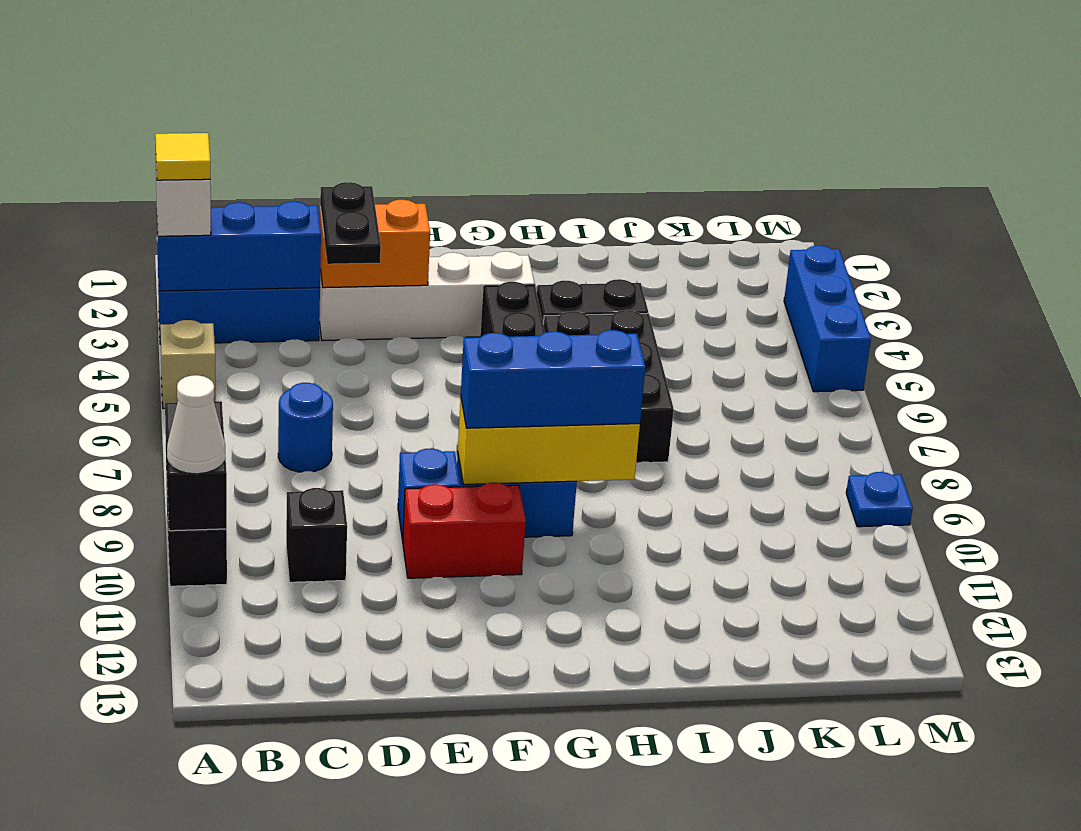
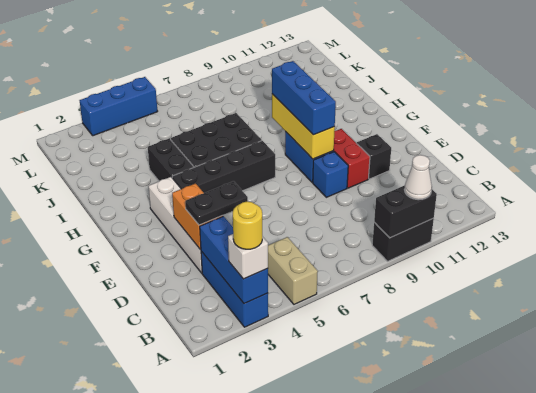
yellow 1x1 tile [155,133,210,180] -> yellow 1x1 round brick [233,201,262,249]
tan 1x1 brick [160,320,216,409] -> tan 1x2 brick [268,237,318,304]
blue 1x1 round brick [278,383,333,472] -> none
black 1x1 brick [286,488,347,582] -> black 1x1 brick moved to [357,134,391,179]
blue 1x1 plate [846,472,913,527] -> none

